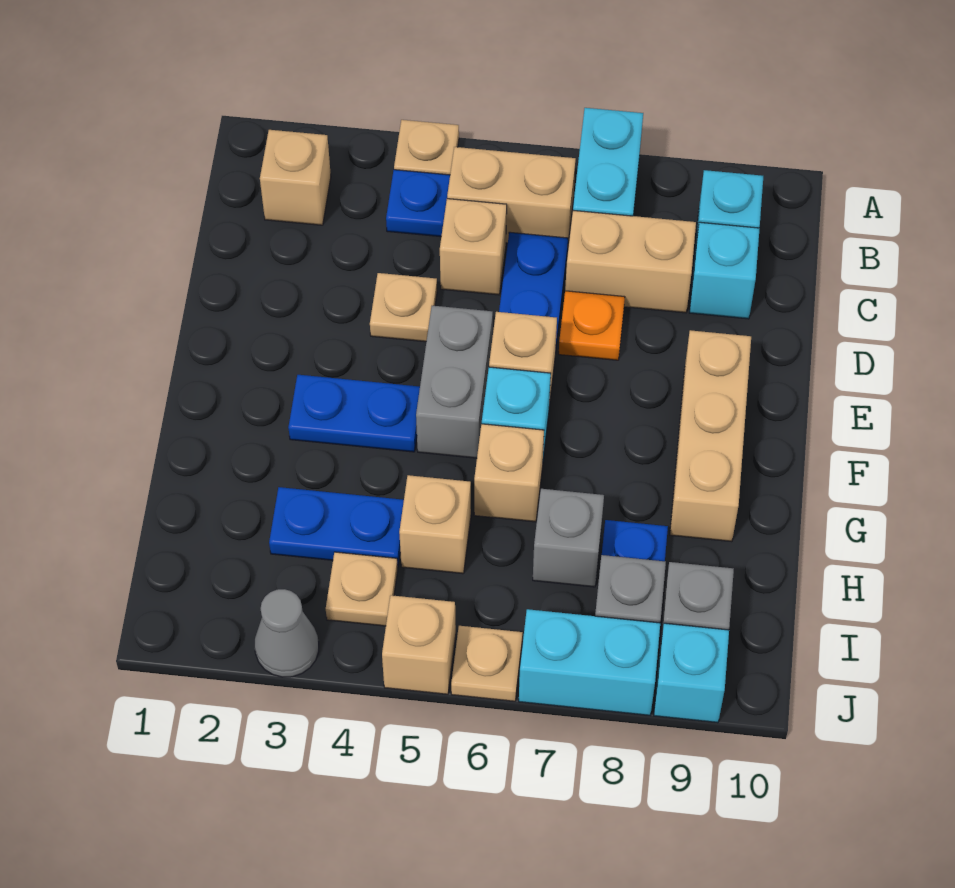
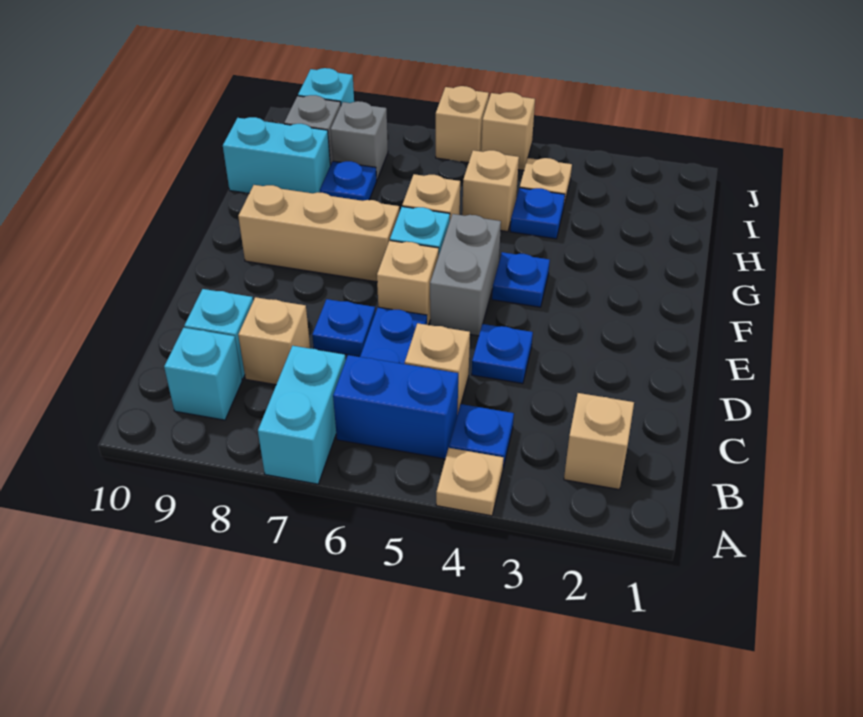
tan 1x2 brick [447,147,576,243] -> blue 1x2 brick [333,355,458,459]
tan 1x2 brick [565,210,696,313] -> tan 1x1 brick [238,297,310,385]
tan 1x1 plate [370,273,437,342] -> blue 1x1 plate [472,324,533,384]
orange 1x1 plate [559,291,625,360] -> blue 1x1 plate [312,299,375,357]
tan 1x3 brick [670,330,751,542] -> tan 1x3 brick turned to [238,185,399,282]
blue 1x2 plate [288,375,420,452] -> blue 1x1 plate [492,252,550,307]
blue 1x2 plate [269,487,404,565] -> blue 1x1 plate [510,188,565,239]
grey 1x1 brick [533,489,604,587] -> none
grey 1x1 cone [255,589,319,677] -> none
tan 1x1 plate [451,626,523,701] -> tan 1x1 brick [436,86,489,163]
cyan 1x2 brick [519,609,660,715] -> cyan 1x2 brick moved to [223,117,330,193]

